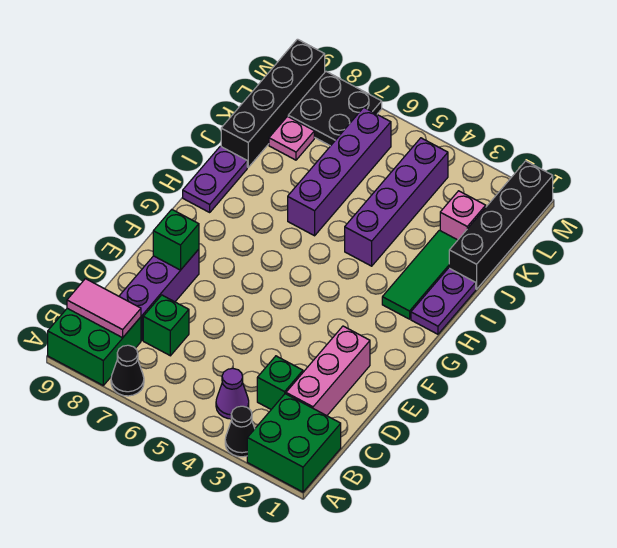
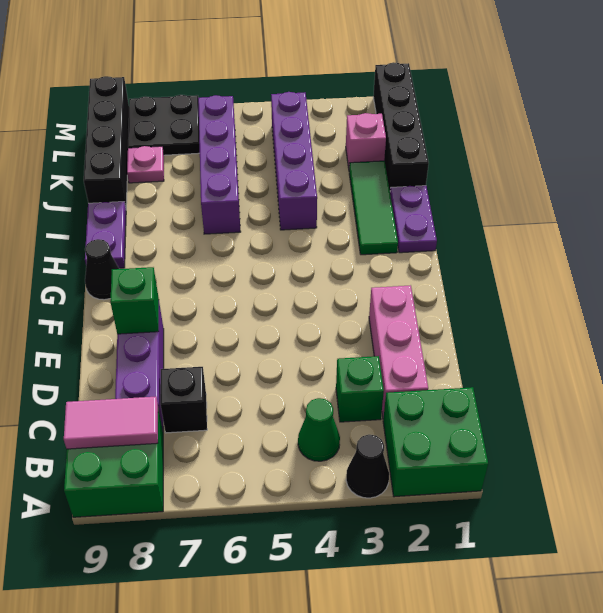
black 1x1 cone [111,345,144,396] -> black 1x1 cone moved to [85,239,119,300]
purple 1x1 cone [216,369,249,419] -> green 1x1 cone [298,398,340,461]
green 1x1 brick [143,295,189,356] -> black 1x1 brick [160,367,207,433]

